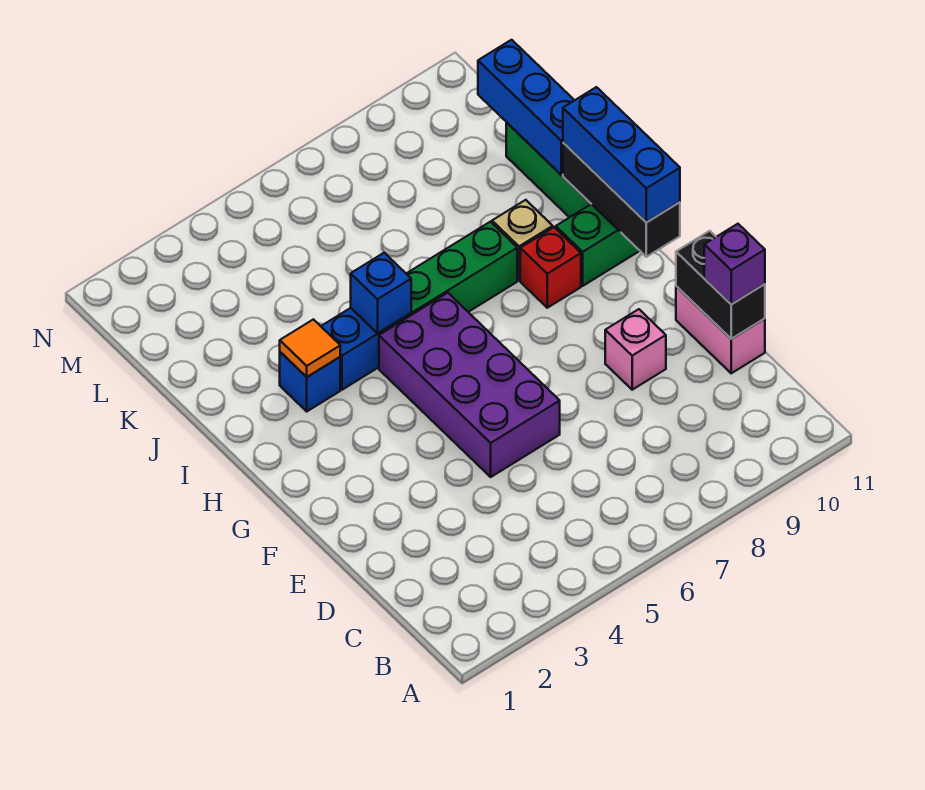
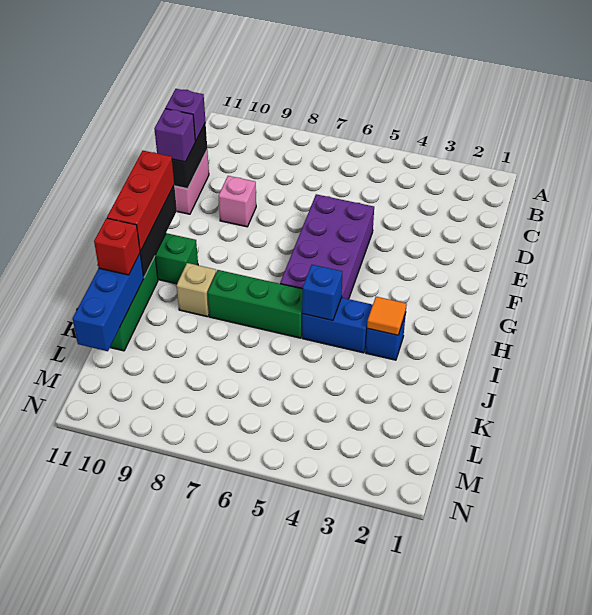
none -> purple 1x1 brick [154,109,195,162]
blue 1x3 brick [563,87,680,222] -> red 1x3 brick [107,151,174,251]
red 1x1 brick [520,227,581,308] -> red 1x1 brick moved to [94,218,140,275]

